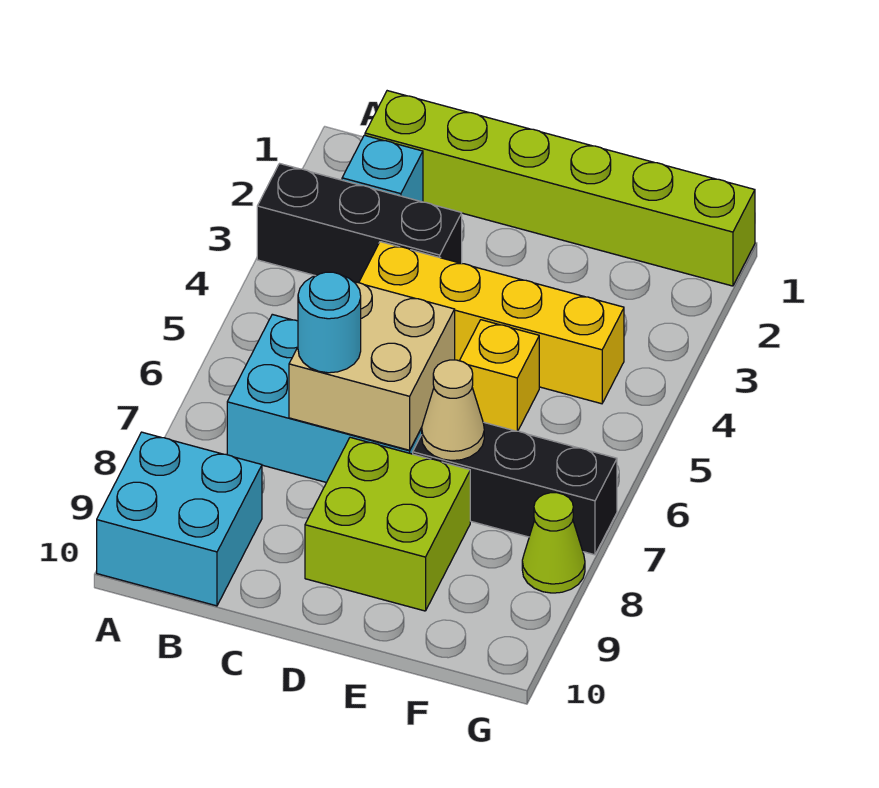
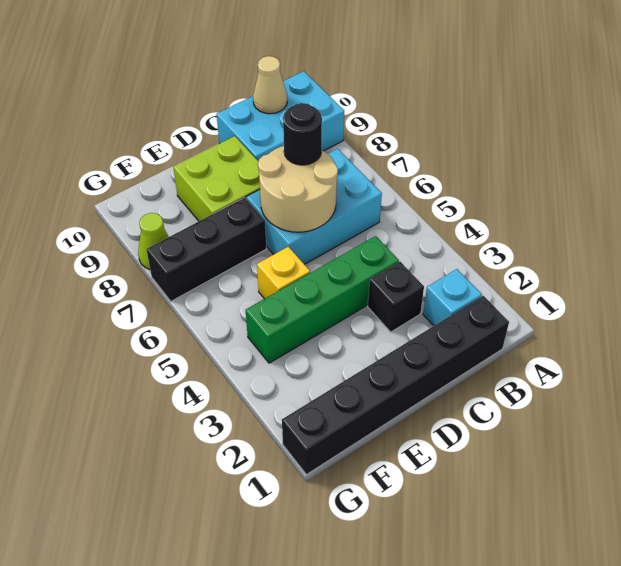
black 1x3 brick [257,164,462,283] -> black 1x1 brick [368,262,424,332]
cyan 2x2 brick [97,432,262,606] -> cyan 2x3 brick [217,71,344,161]
lime 1x6 brick [365,91,755,286] -> black 1x6 brick [282,296,509,475]
yellow 1x4 brick [359,242,624,404] -> green 1x4 brick [246,236,399,363]
tan 2x2 brick [289,282,455,450] -> tan 2x2 round brick [258,146,338,232]
cyan 1x1 round brick [298,272,361,373] -> black 1x1 round brick [283,103,322,165]
tan 1x1 cone [422,360,484,461] -> tan 1x1 cone moved to [253,56,287,114]

